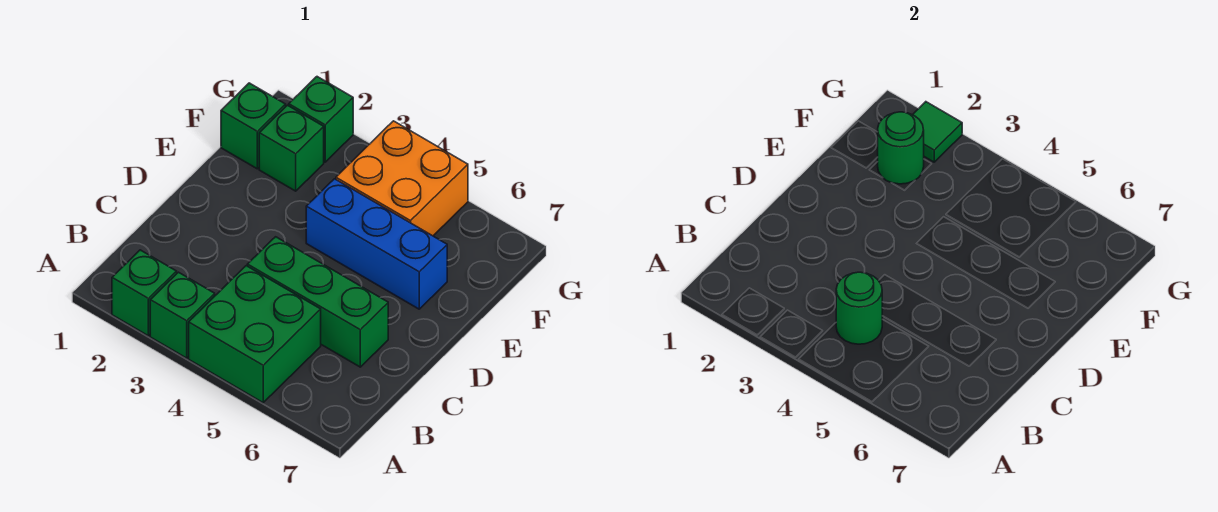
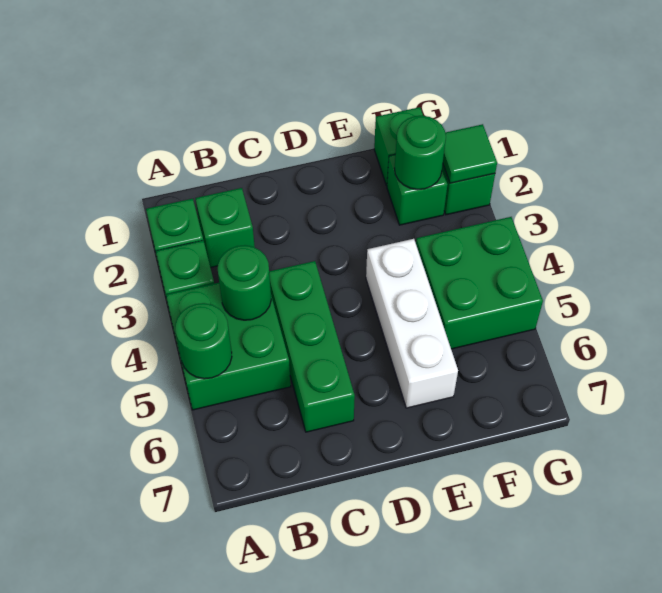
none -> green 1x1 round brick [175,303,232,379]
none -> green 1x1 brick [195,188,255,268]
blue 1x3 brick [306,179,447,309] -> white 1x3 brick [366,239,458,408]
orange 2x2 brick [336,121,468,236] -> green 2x2 brick [416,217,543,349]

